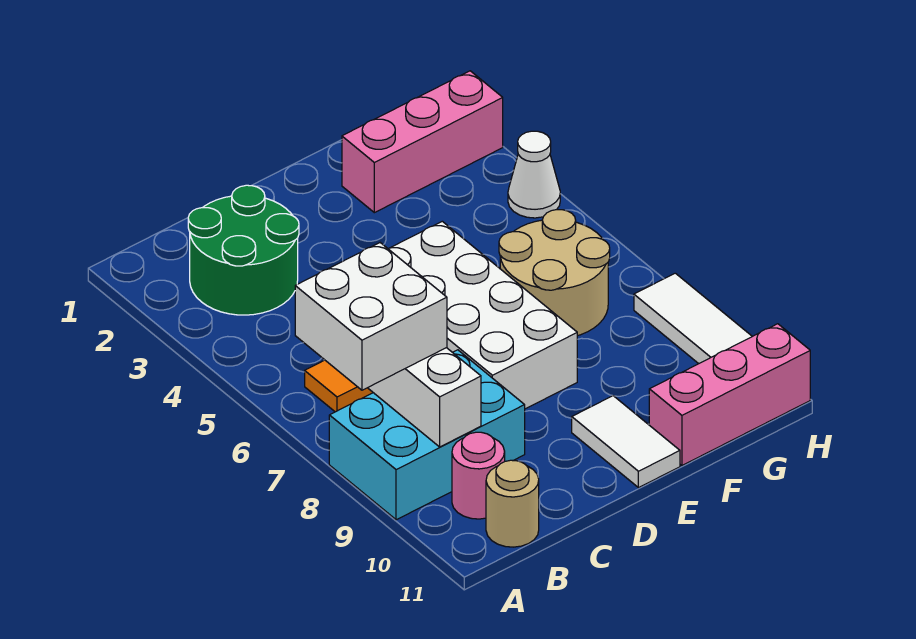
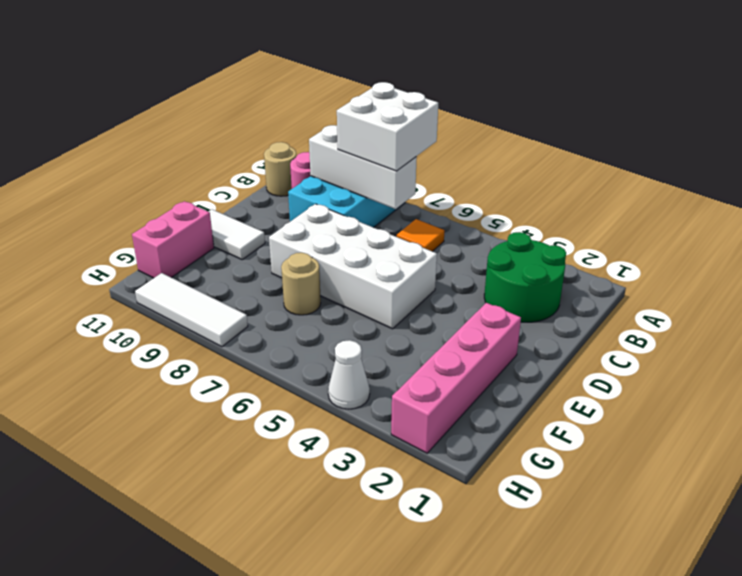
pink 1x3 brick [342,71,503,213] -> pink 1x4 brick [391,303,521,453]
tan 2x2 round brick [499,210,610,336] -> tan 1x1 round brick [281,253,321,315]
pink 1x3 brick [649,324,810,465] -> pink 1x2 brick [132,201,214,278]

